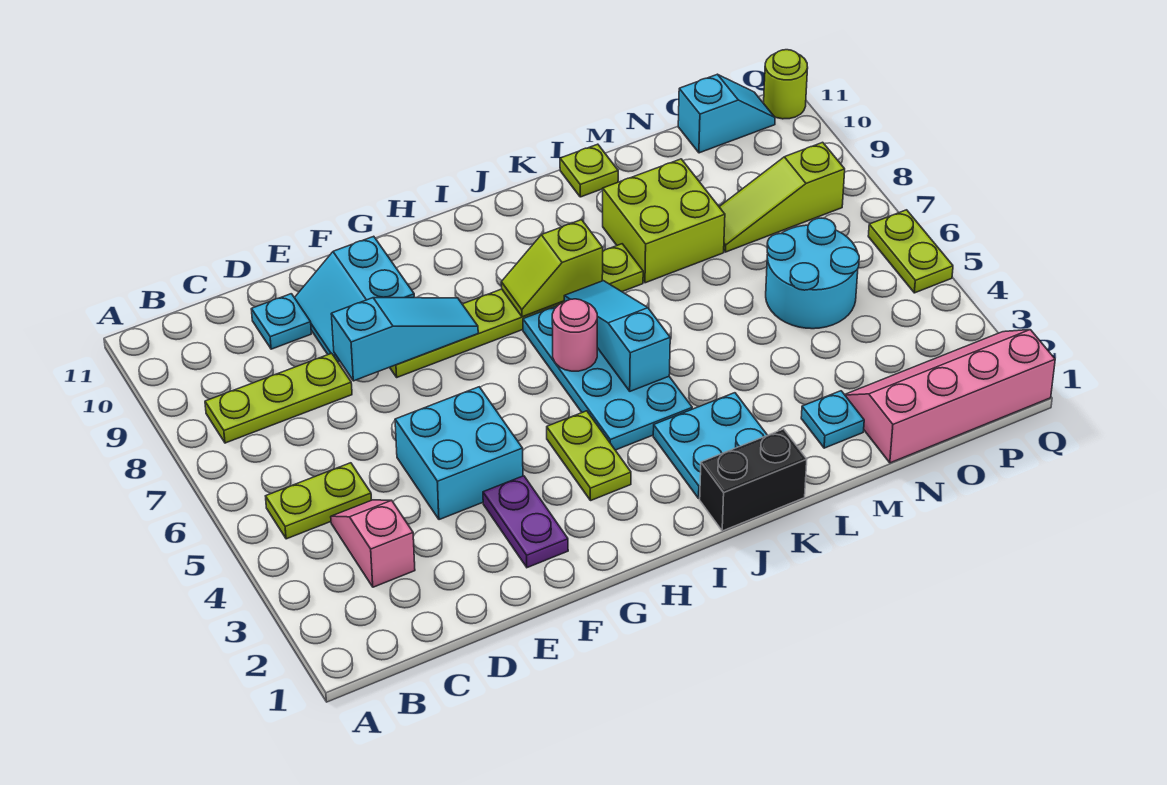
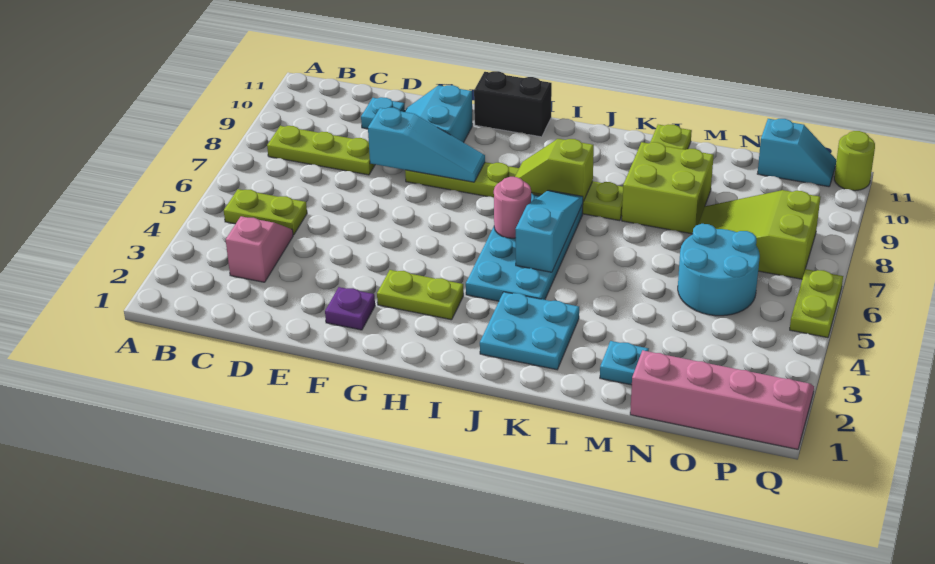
cyan 2x2 brick [395,387,523,520] -> none
purple 1x2 plate [483,476,568,568] -> purple 1x1 plate [325,287,375,330]
lime 1x2 plate [547,411,631,501] -> lime 1x2 plate turned to [377,270,464,320]
black 1x2 brick [700,429,807,531] -> black 1x2 brick moved to [474,71,552,137]
lime 1x3 slope [719,142,845,252] -> lime 2x3 slope [698,190,820,279]

